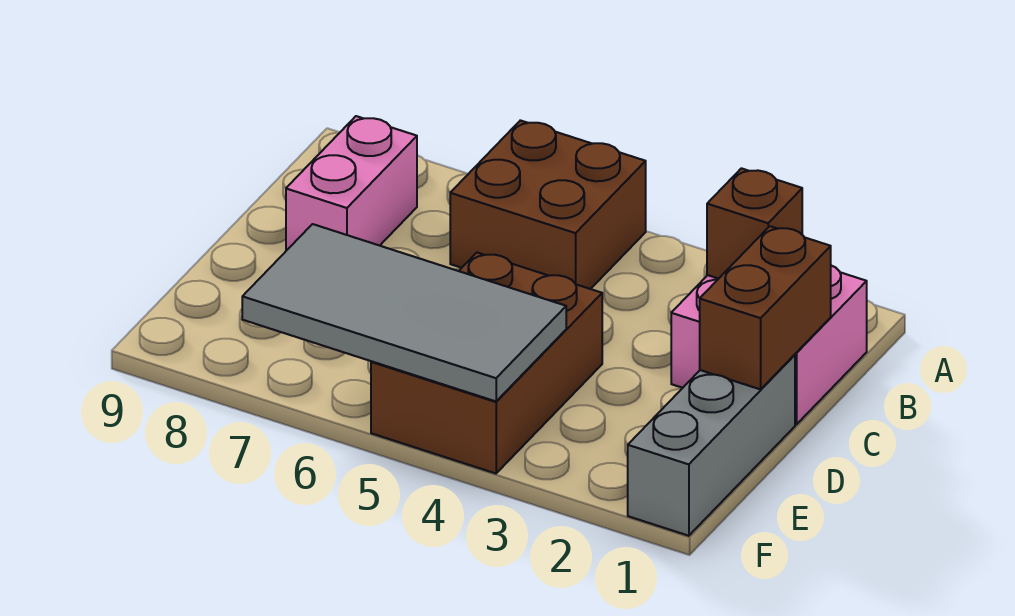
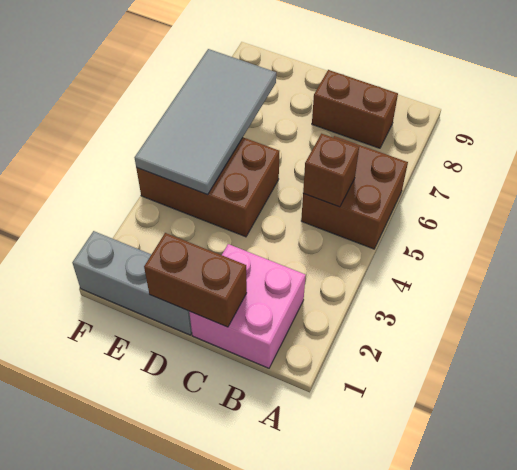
brown 1x1 brick [707,168,802,279] -> brown 1x1 brick moved to [303,134,359,207]
pink 1x2 brick [286,116,417,251] -> brown 1x2 brick [312,70,398,148]

